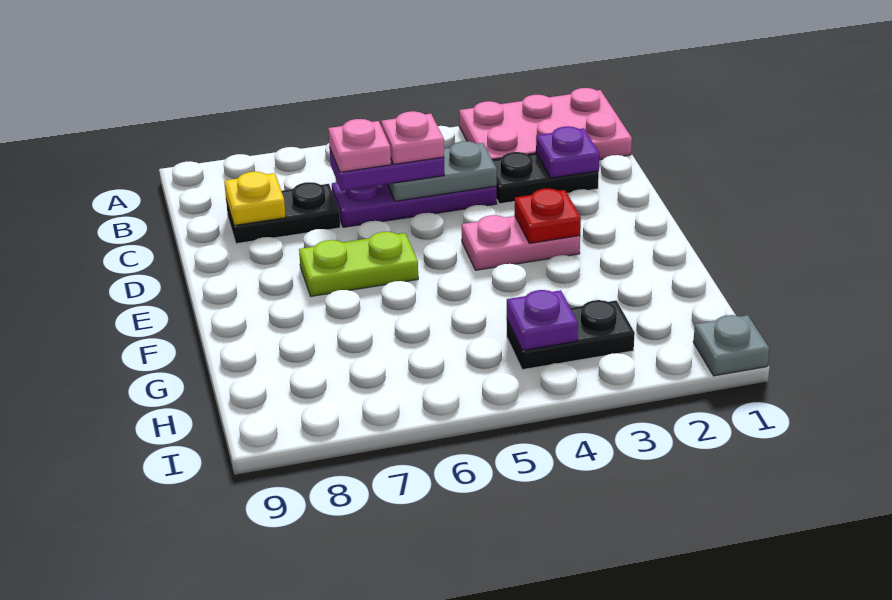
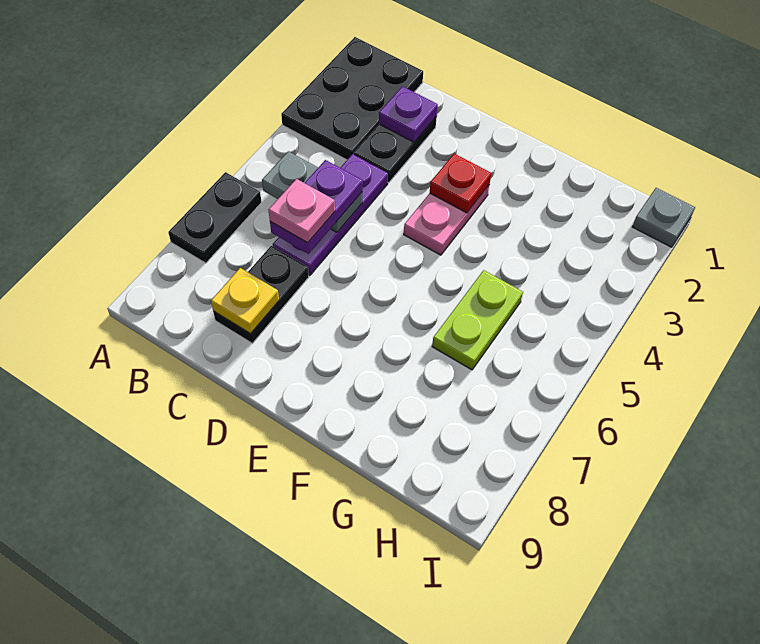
pink 2x3 plate [459,88,632,160] -> black 2x3 plate [281,37,423,160]
grey 1x2 plate [388,141,497,201] -> grey 1x2 plate turned to [262,151,362,232]
pink 1x1 plate [381,111,444,164] -> none
lime 1x2 plate [299,232,418,296] -> lime 1x2 plate moved to [432,270,523,370]
black 1x2 plate [507,300,635,370] -> black 1x2 plate moved to [168,172,262,263]
purple 1x1 plate [507,290,578,350] -> none

